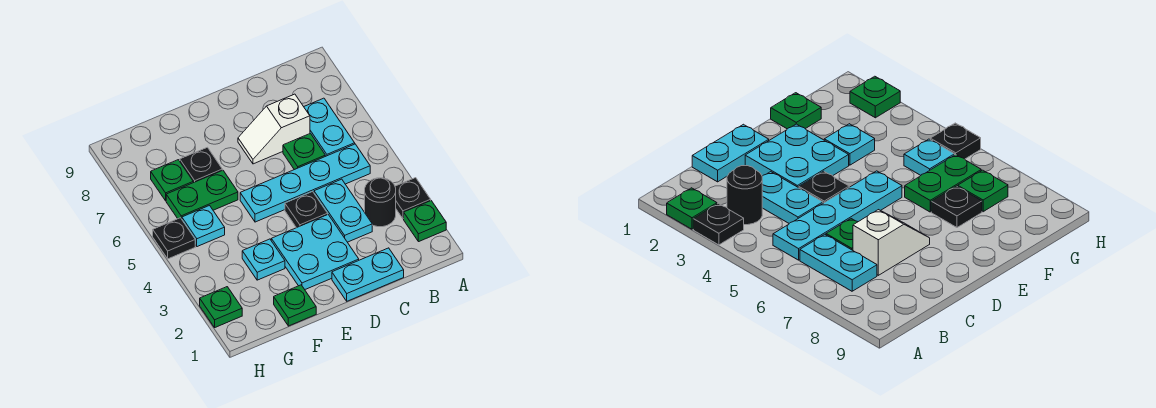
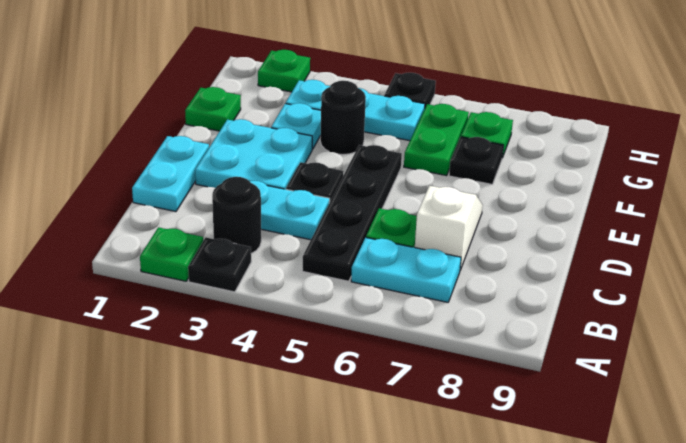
cyan 1x4 plate [240,144,370,222] -> black 1x4 plate [302,145,402,281]
none -> black 1x1 round brick [320,81,366,155]
cyan 1x1 plate [182,206,225,247] -> cyan 1x3 plate [286,80,425,141]

